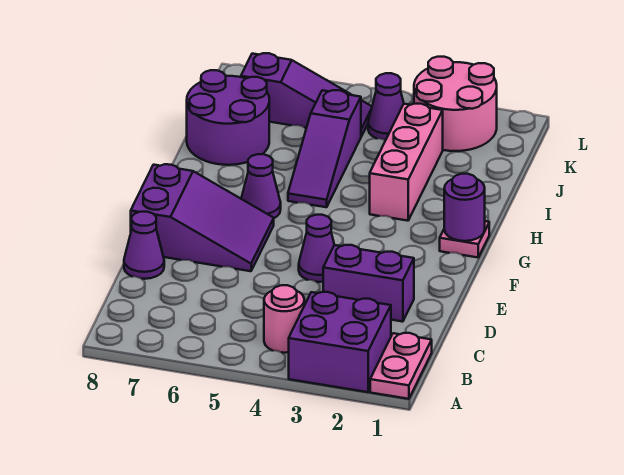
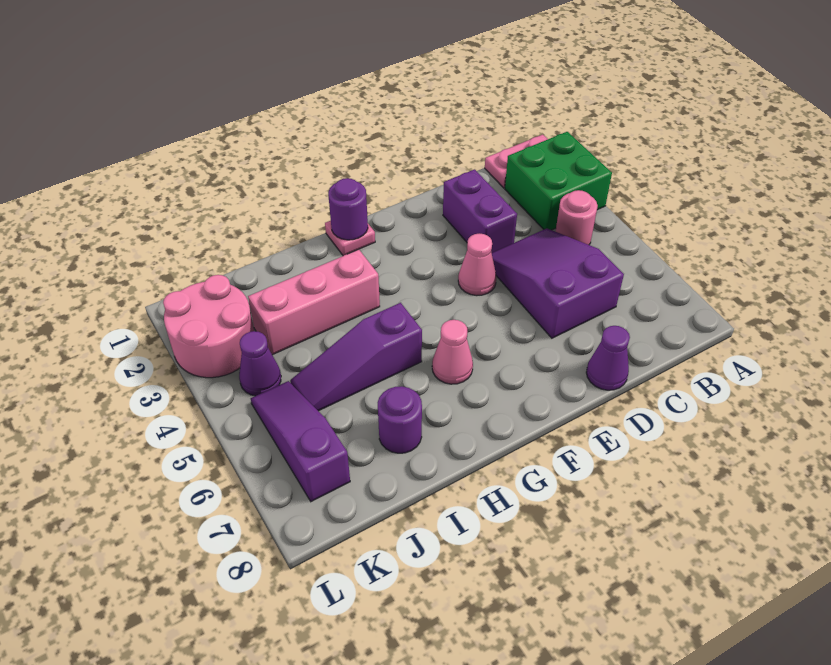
purple 2x2 brick [289,292,391,392] -> green 2x2 brick [505,132,612,230]
purple 1x1 cone [299,215,334,282] -> pink 1x1 cone [458,234,496,296]
purple 2x3 slope [131,164,274,271] -> purple 2x3 slope moved to [492,228,624,338]
purple 1x1 cone [241,154,281,218] -> pink 1x1 cone [432,320,473,384]
purple 1x3 slope [288,90,361,207] -> purple 1x3 slope turned to [290,303,422,411]
purple 2x2 round brick [187,70,269,165] -> purple 1x1 round brick [378,386,422,453]

